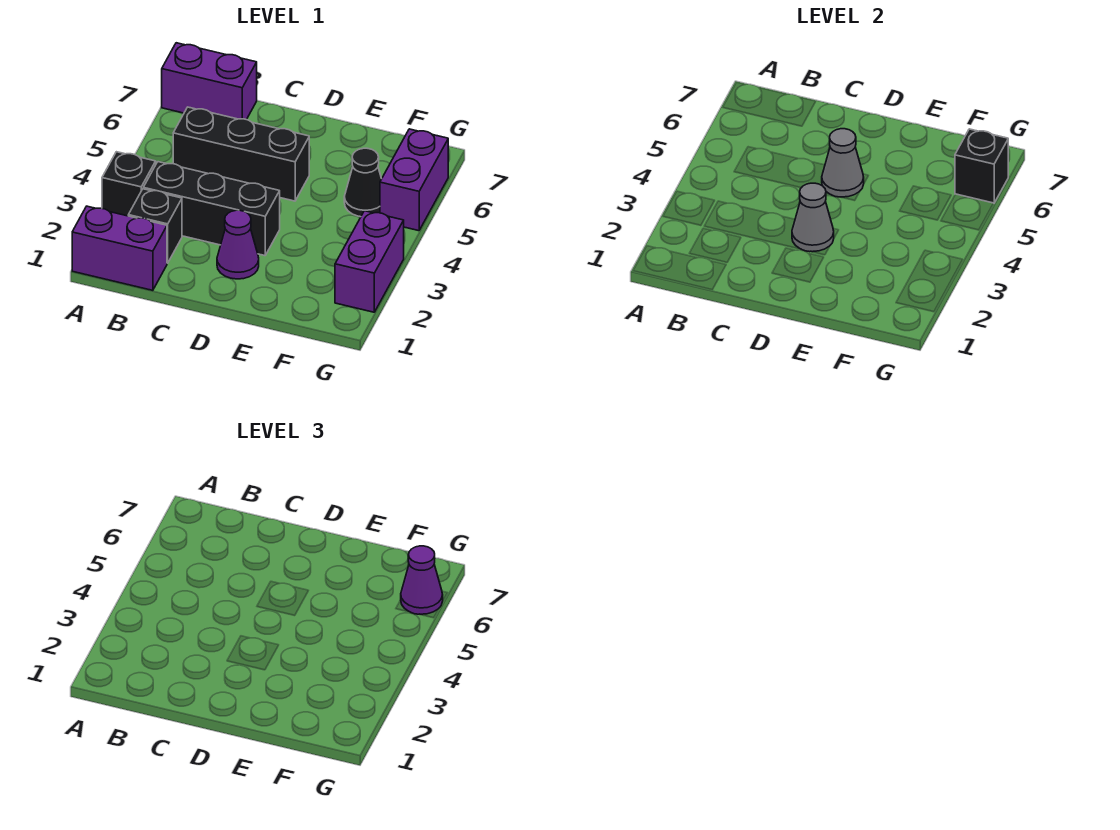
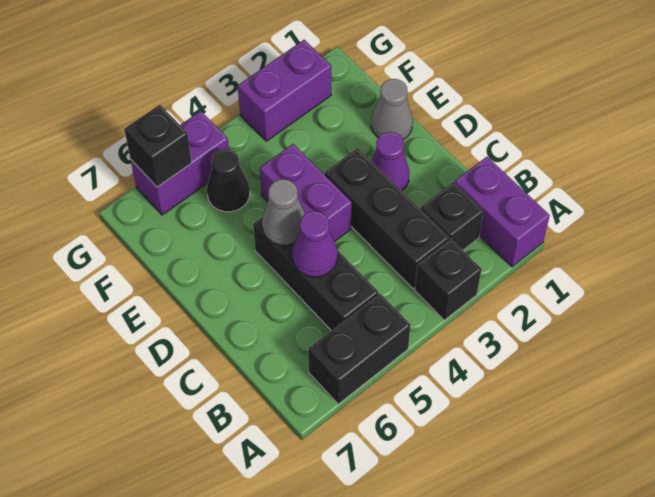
none -> black 1x2 brick [308,294,411,404]
purple 1x2 brick [162,43,257,120] -> purple 1x2 brick moved to [260,144,352,241]
grey 1x1 cone [792,183,834,252] -> grey 1x1 cone moved to [371,79,413,139]
purple 1x1 cone [401,546,443,614] -> purple 1x1 cone moved to [292,211,338,277]

